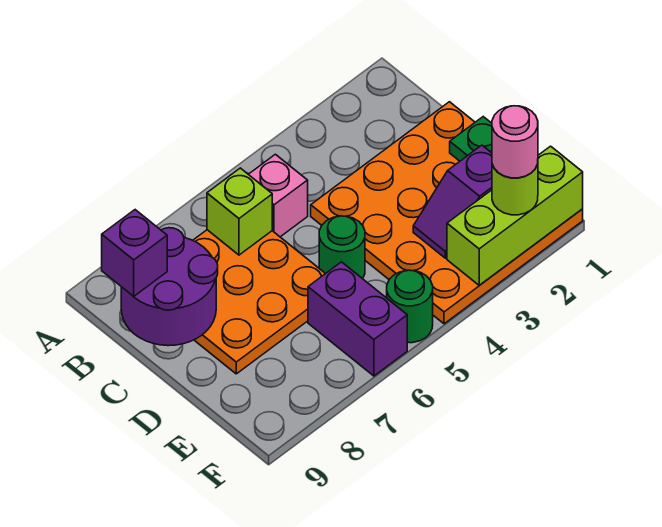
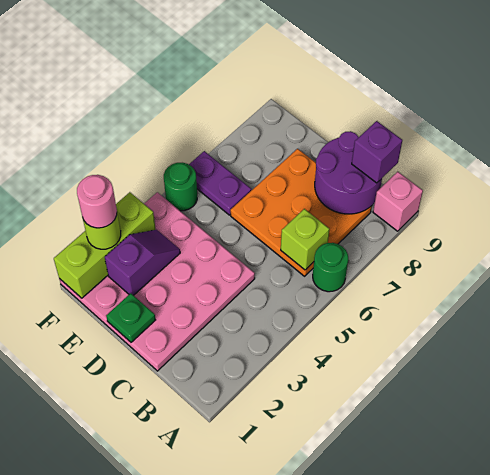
pink 1x1 brick [248,154,308,237] -> pink 1x1 brick moved to [373,172,423,231]
orange 4x4 plate [311,102,583,324] -> pink 4x4 plate [59,192,255,371]
green 1x1 round brick [319,216,365,279] -> green 1x1 round brick moved to [313,243,348,292]
purple 1x2 brick [308,262,407,376] -> purple 1x2 plate [189,151,251,215]

